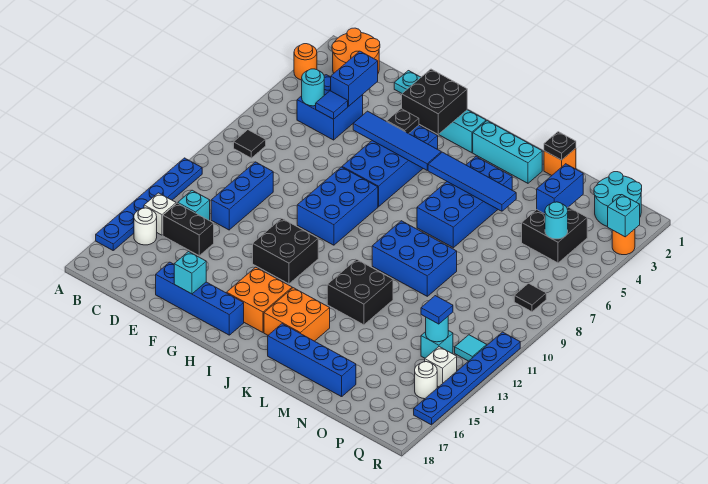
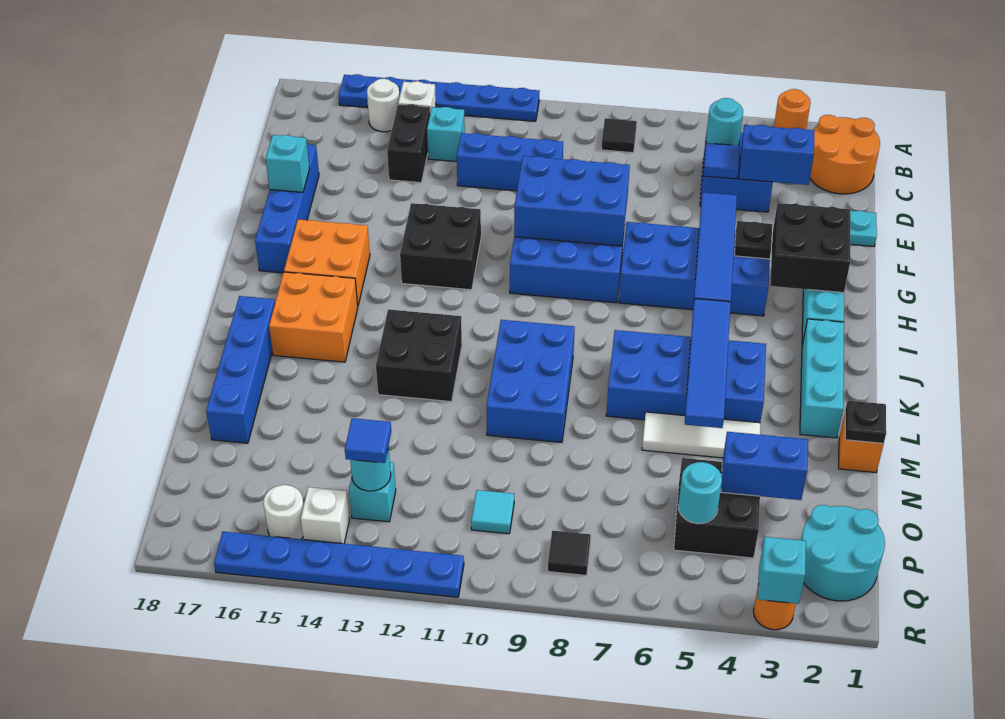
none -> blue 2x3 brick [514,156,630,246]
none -> white 1x3 tile [642,412,760,458]
cyan 1x1 tile [455,335,487,361] -> cyan 1x1 tile moved to [471,490,514,534]

